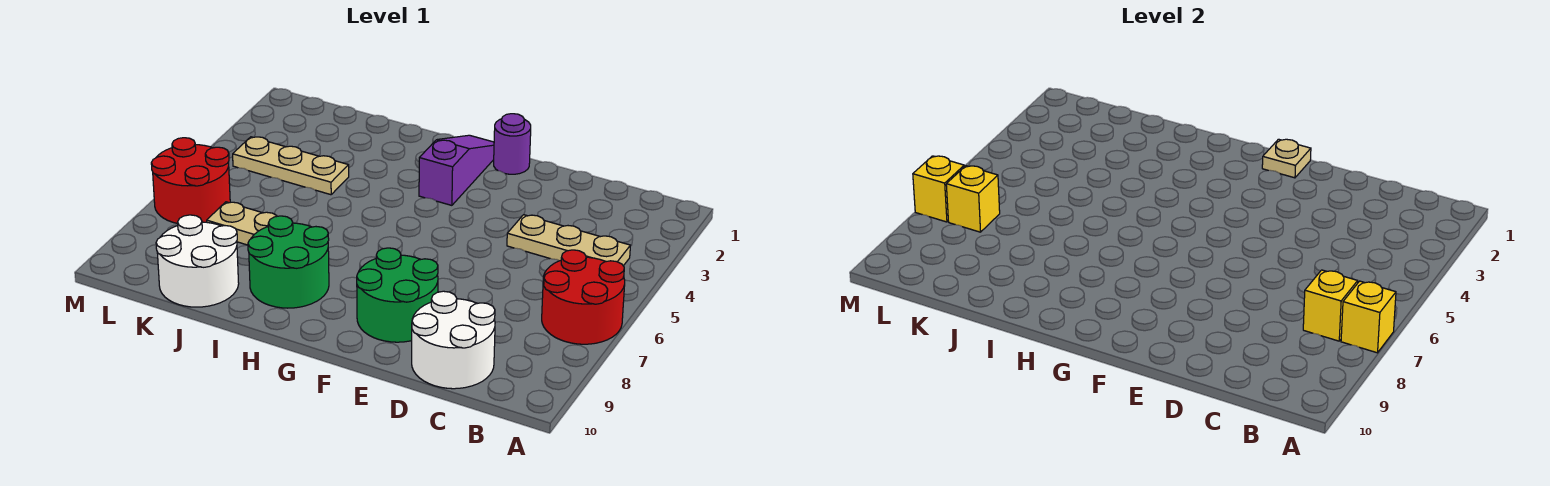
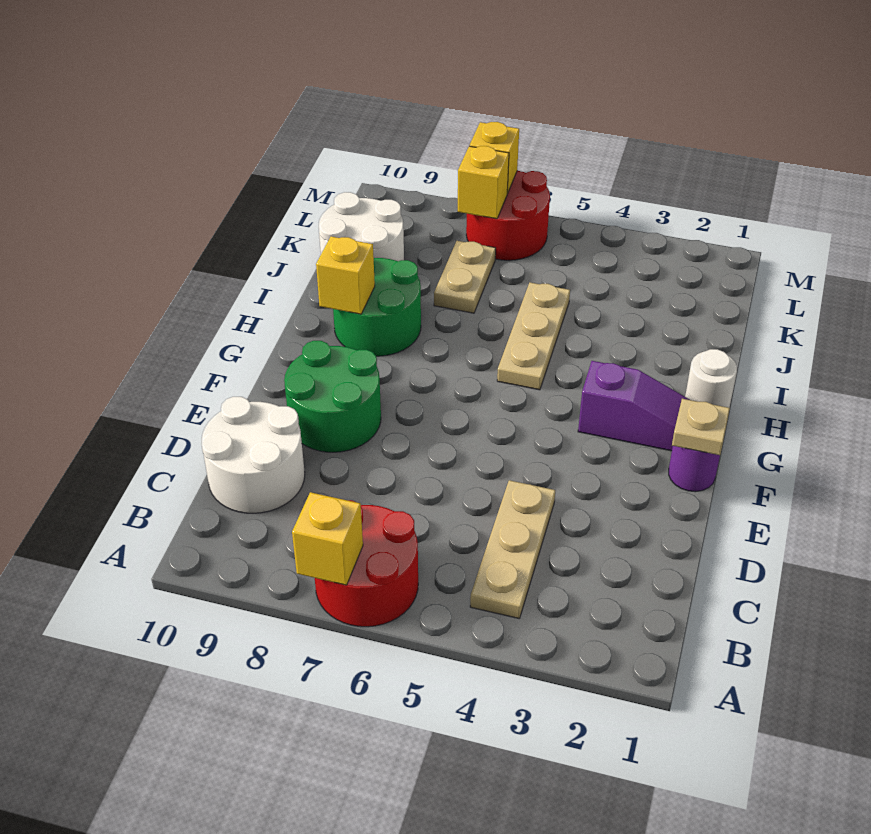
yellow 1x1 brick [1303,270,1358,341] -> yellow 1x1 brick moved to [316,236,375,314]
none -> white 1x1 round brick [685,349,737,408]
tan 1x3 plate [233,137,349,195] -> tan 1x3 plate moved to [497,282,570,390]

